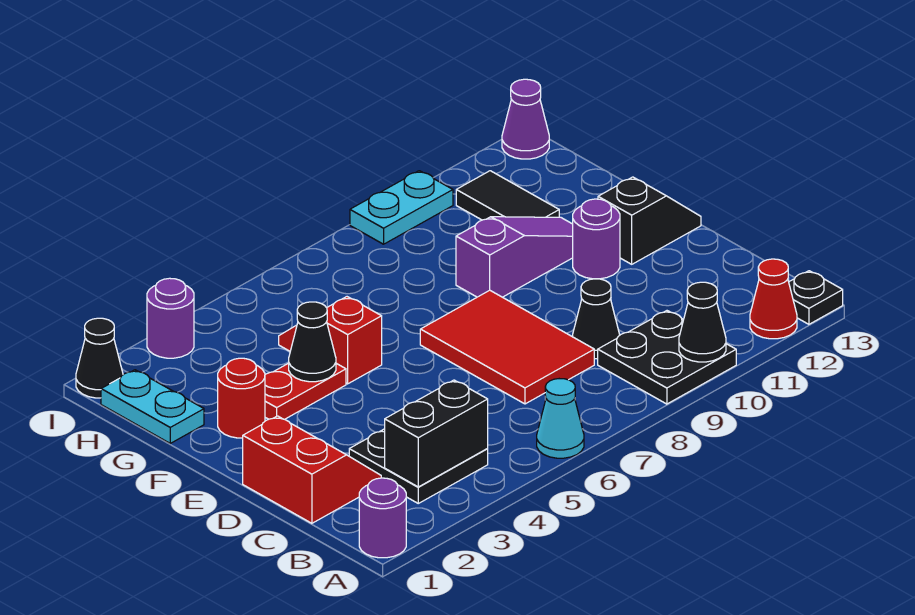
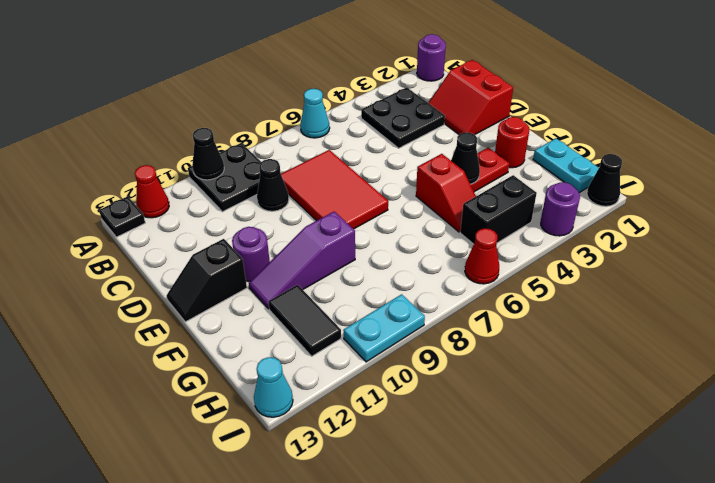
black 1x2 brick [385,380,488,487] -> black 1x2 brick moved to [460,175,537,244]
none -> red 1x1 cone [465,228,499,284]
purple 1x1 cone [502,79,549,159] -> cyan 1x1 cone [254,357,293,417]

